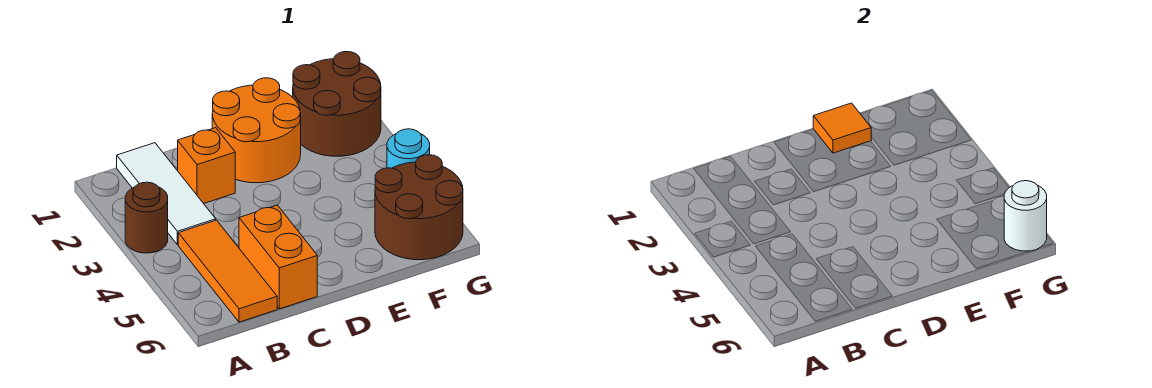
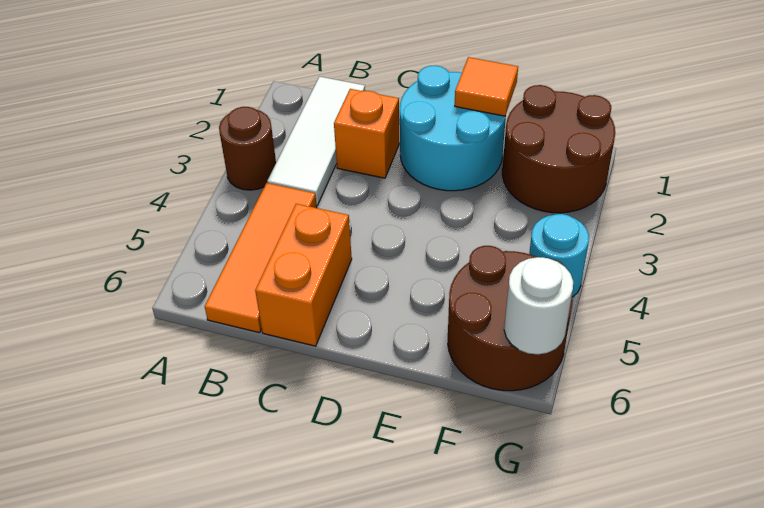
orange 2x2 round brick [212,78,301,183] -> cyan 2x2 round brick [400,65,506,191]

